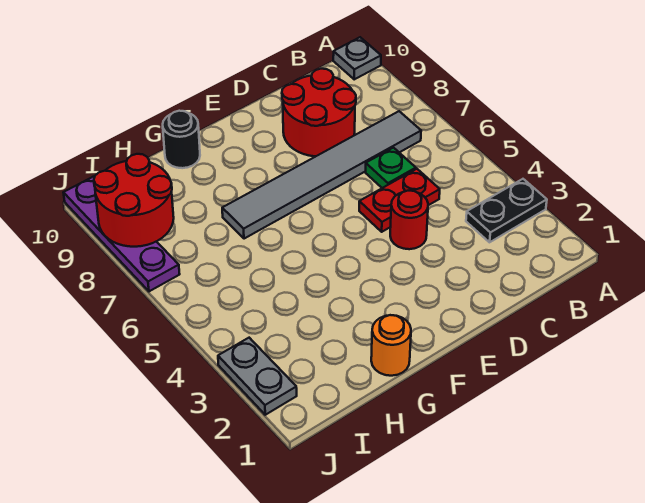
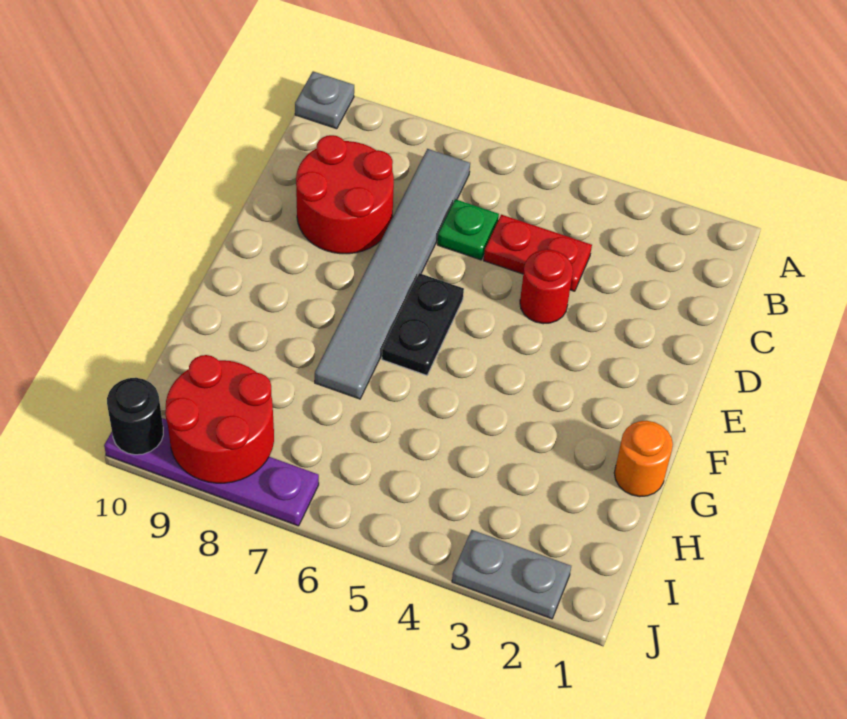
black 1x2 plate [466,179,547,242] -> black 1x2 plate moved to [382,273,464,375]
red 1x2 plate [359,169,440,232] -> red 1x2 plate turned to [484,215,592,291]
black 1x1 round brick [163,111,200,168] -> black 1x1 round brick moved to [107,378,163,455]

